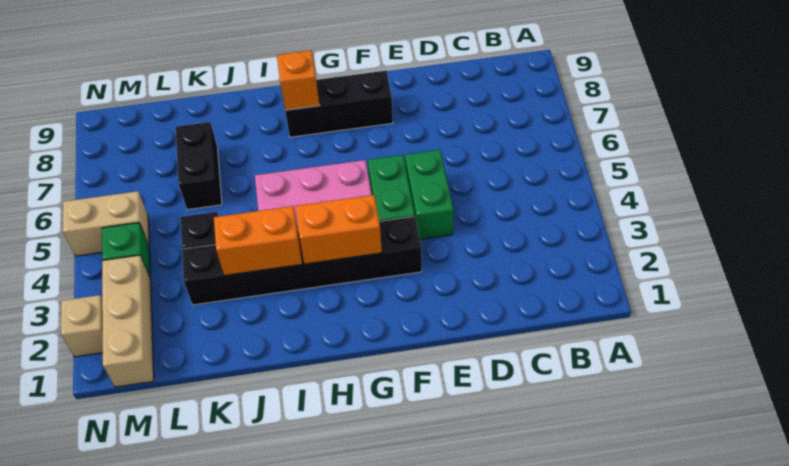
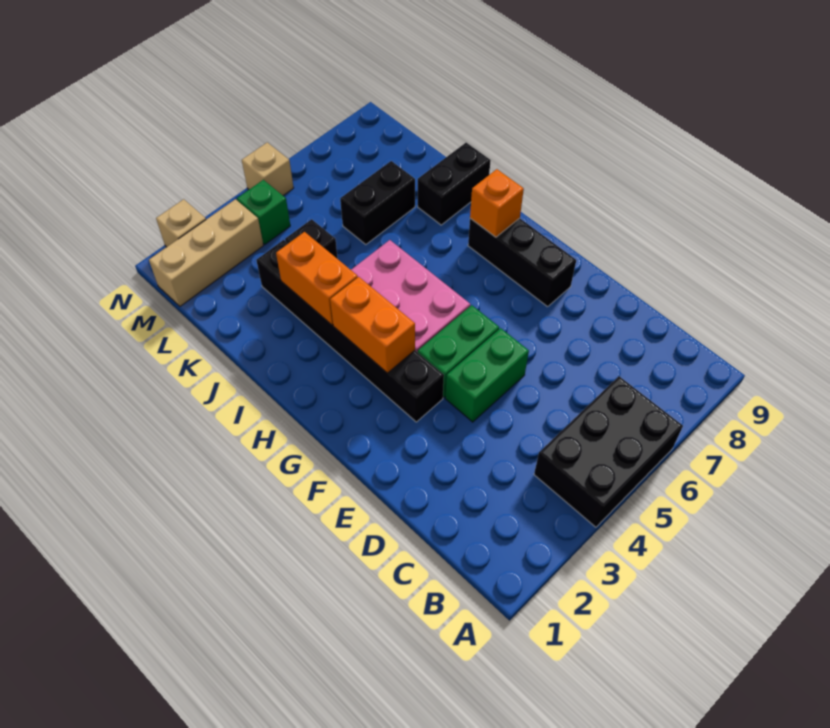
none -> black 2x3 brick [534,376,683,527]
none -> black 1x2 brick [418,143,491,225]
tan 1x2 brick [63,191,149,256] -> tan 1x1 brick [242,142,294,196]

